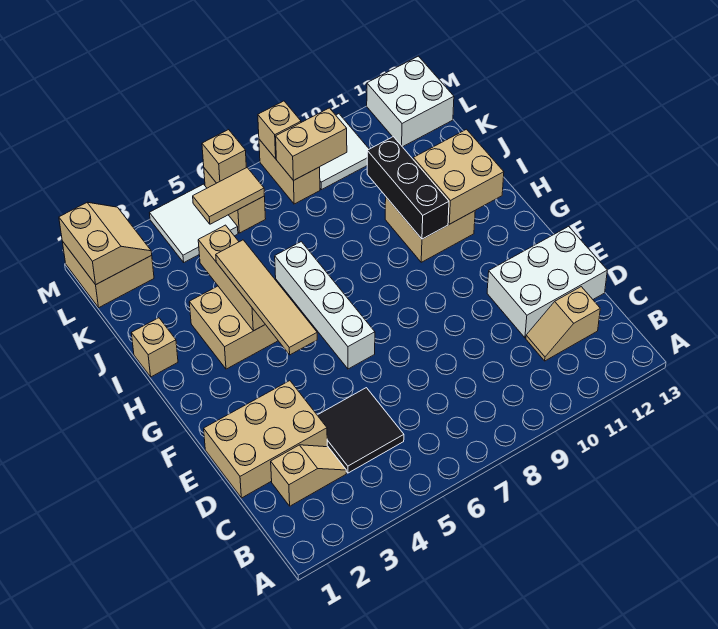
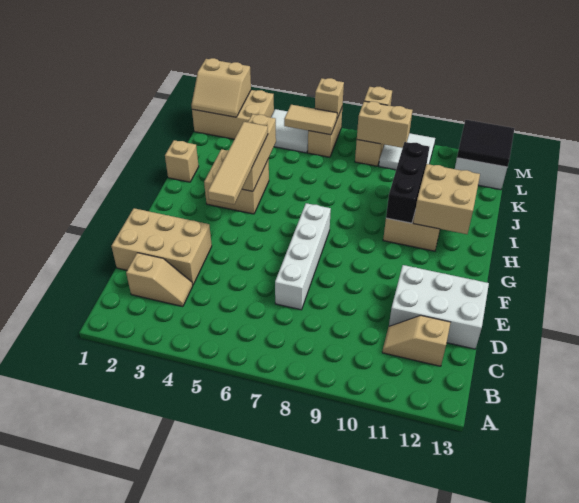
black 2x2 tile [317,388,404,473] -> black 2x2 tile moved to [457,120,514,167]
white 1x4 brick [275,242,375,369] -> white 1x4 brick moved to [275,203,331,310]
tan 2x2 brick [62,241,154,307] -> tan 2x3 brick [192,90,274,139]
tan 2x2 slope [59,202,152,285] -> tan 2x2 slope turned to [191,58,251,117]

